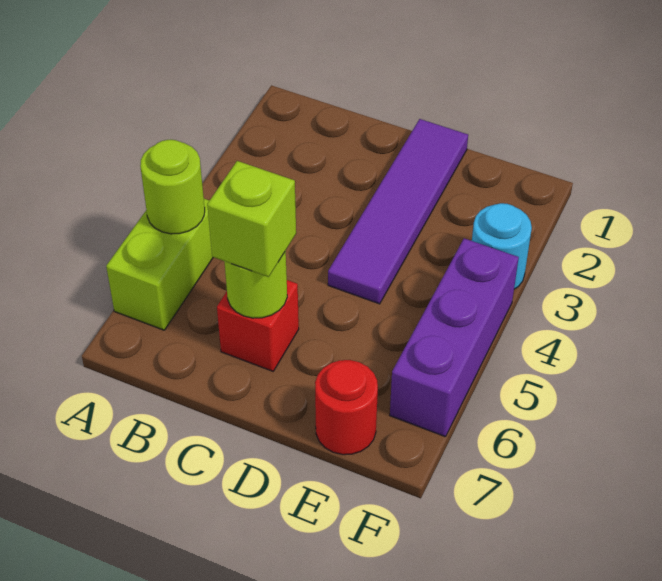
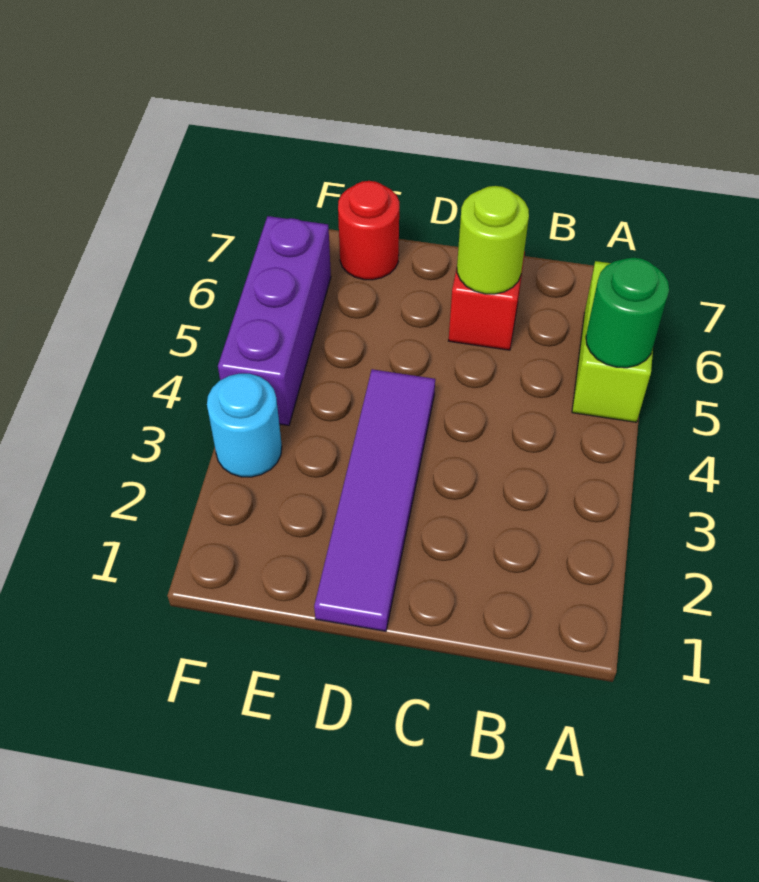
lime 1x1 round brick [140,140,205,234] -> green 1x1 round brick [586,258,669,368]
lime 1x1 brick [207,161,296,277] -> none

